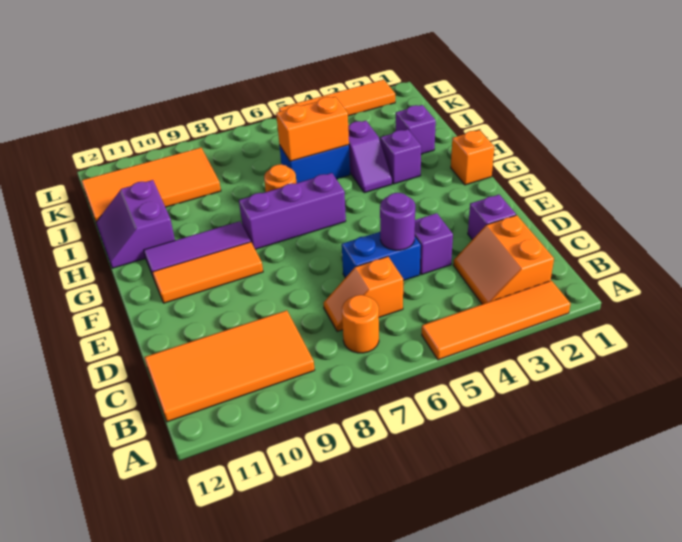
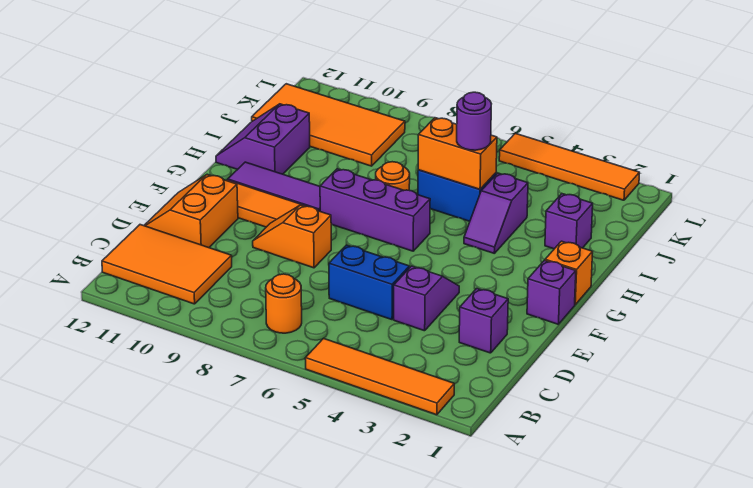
orange 2x2 slope [453,215,554,304] -> orange 2x2 slope moved to [144,174,238,248]
orange 2x4 tile [144,310,315,422] -> orange 2x3 tile [102,225,232,304]
orange 1x2 slope [324,257,403,332] -> orange 1x2 slope moved to [253,205,331,268]
purple 1x1 round brick [380,193,415,250] -> purple 1x1 round brick moved to [457,92,491,150]
purple 1x1 brick [380,129,421,184] -> purple 1x1 brick moved to [527,260,576,324]

